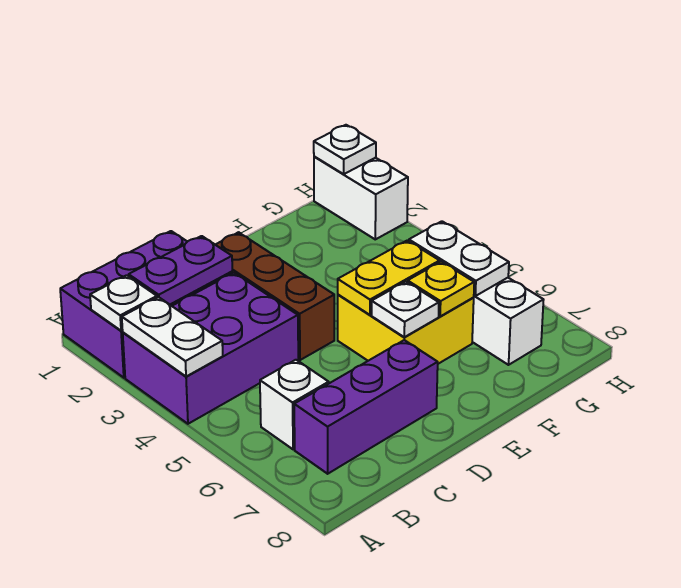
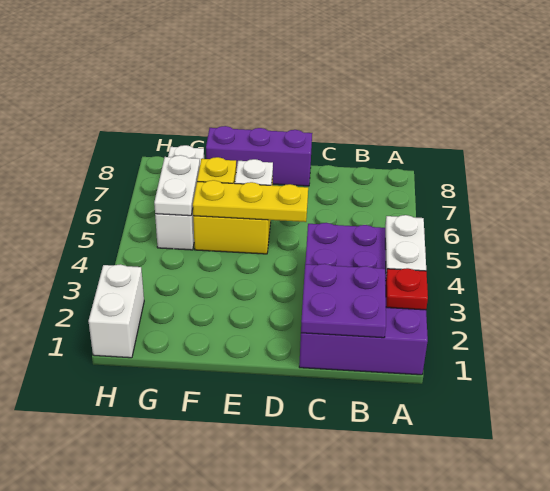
white 1x1 plate [90,275,157,331] -> red 1x1 plate [386,268,428,310]
purple 1x2 plate [129,236,232,304] -> purple 2x2 plate [301,264,386,338]
white 1x1 brick [260,360,329,449] -> none
purple 1x3 brick [294,340,438,474] -> purple 1x3 brick moved to [206,126,312,186]
brown 1x3 brick [215,232,334,360] -> none
yellow 1x2 plate [338,240,440,315] -> yellow 1x3 plate [193,180,308,222]
white 1x1 plate [314,125,376,174] -> none

